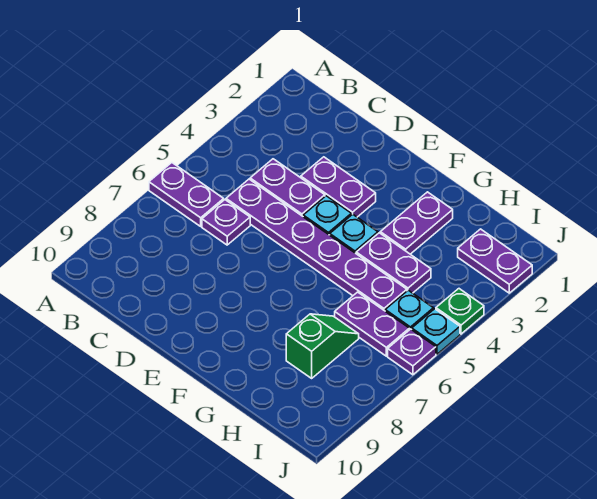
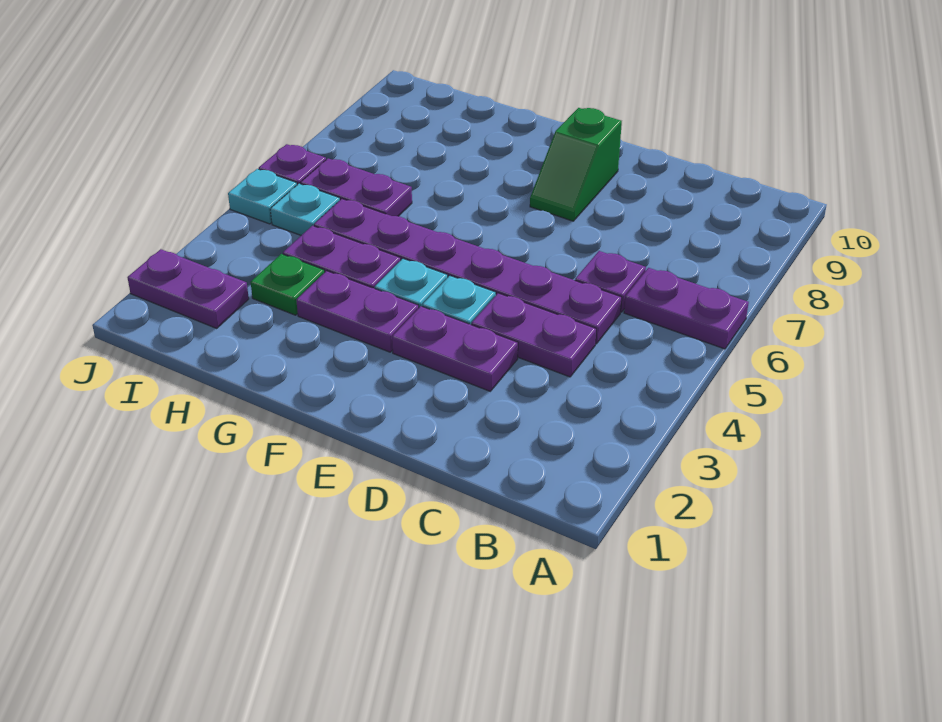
purple 1x2 plate [380,192,453,254] -> purple 1x2 plate turned to [296,271,419,352]
green 1x2 slope [286,314,359,378] -> green 1x2 slope moved to [530,108,622,221]
green 1x1 plate [436,289,484,334] -> green 1x1 plate moved to [251,254,325,315]

